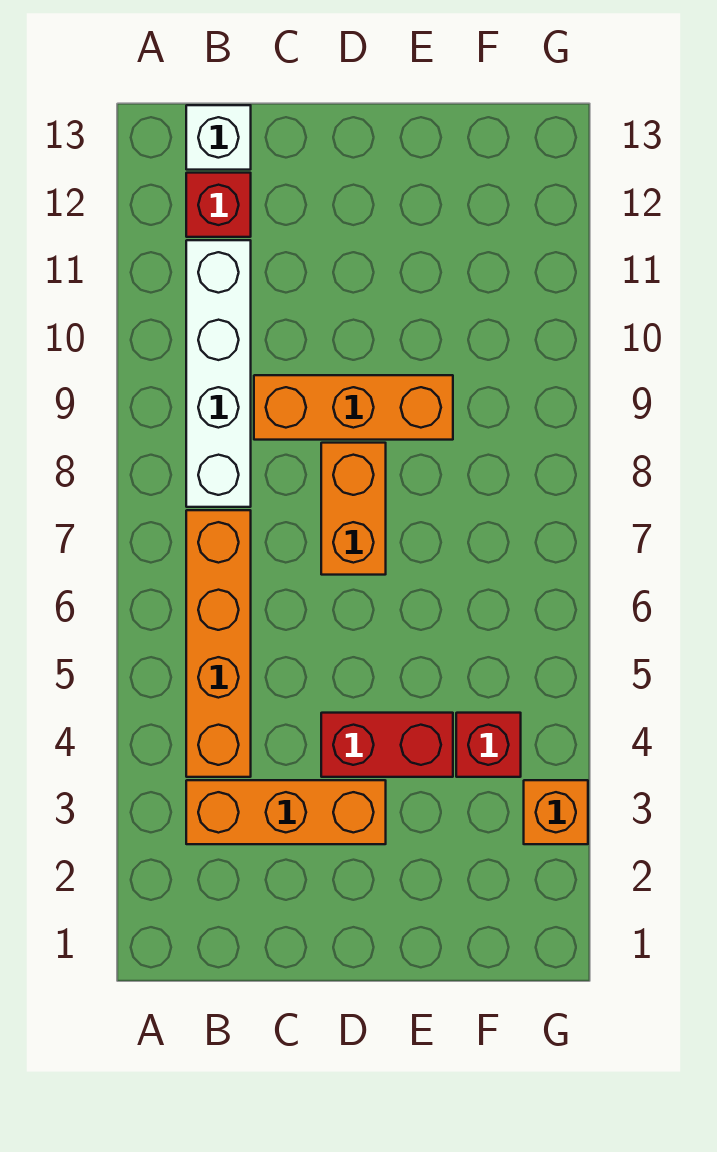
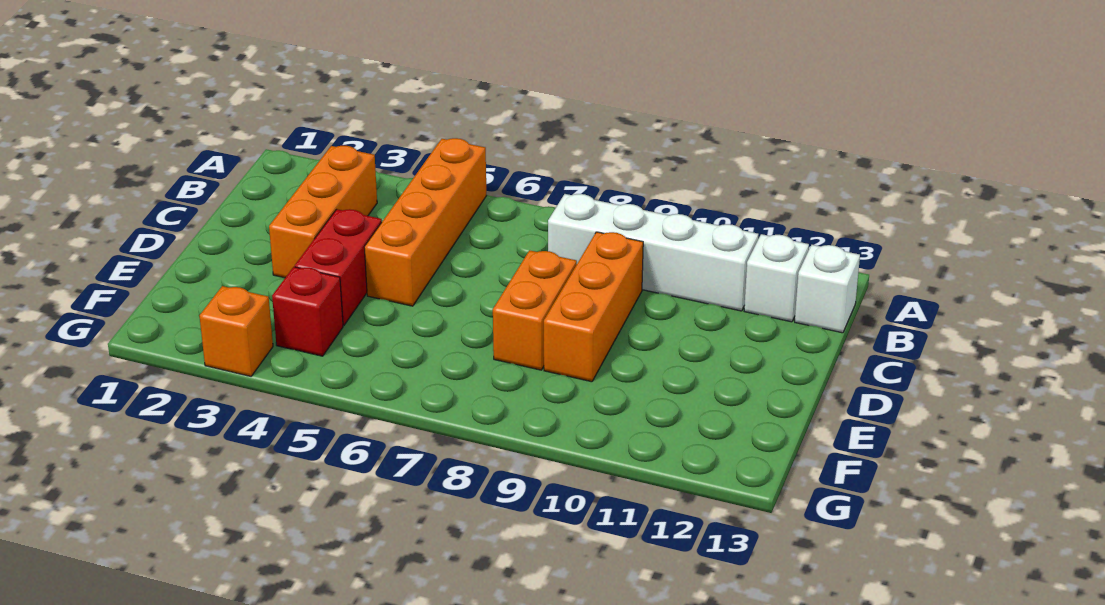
orange 1x4 brick [186,510,251,777] -> orange 1x4 brick turned to [364,138,486,306]
red 1x1 brick [186,173,251,237] -> white 1x1 brick [744,234,809,322]
orange 1x2 brick [321,443,386,575] -> orange 1x2 brick turned to [493,250,577,370]

